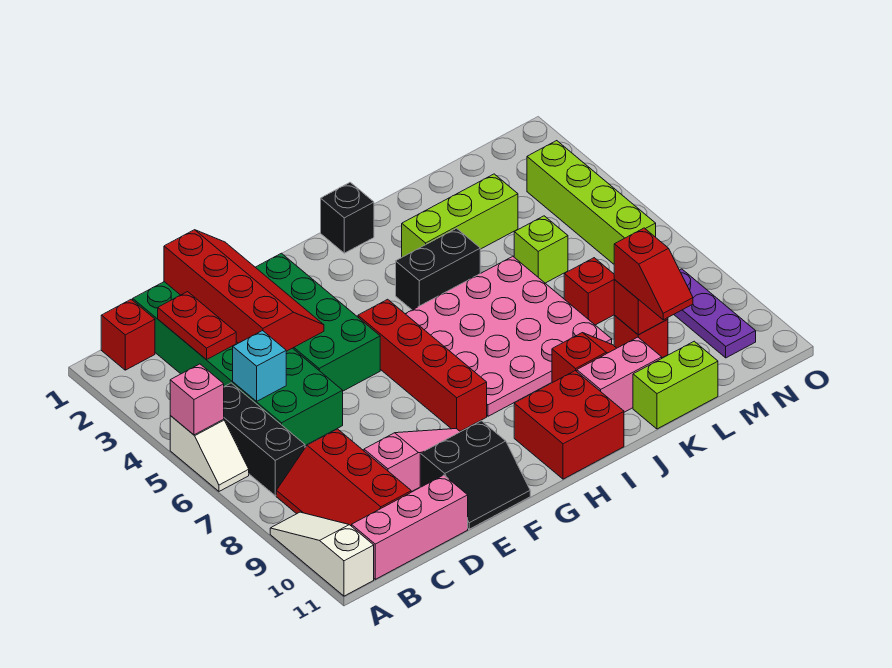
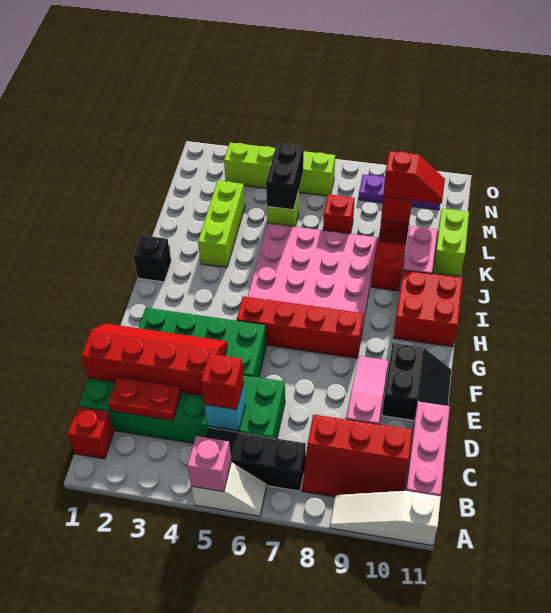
none -> red 1x1 brick [201,354,244,409]
black 1x2 brick [396,228,480,310] -> black 1x2 brick moved to [266,143,304,210]

